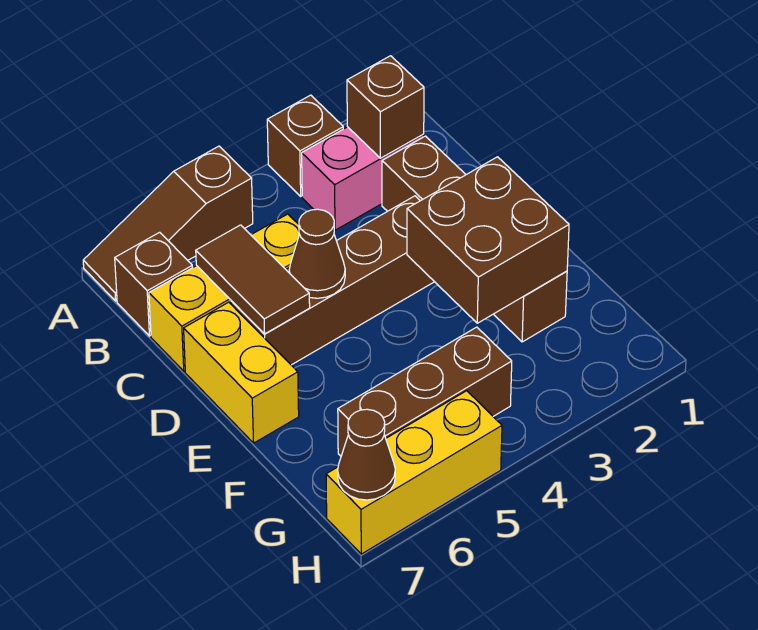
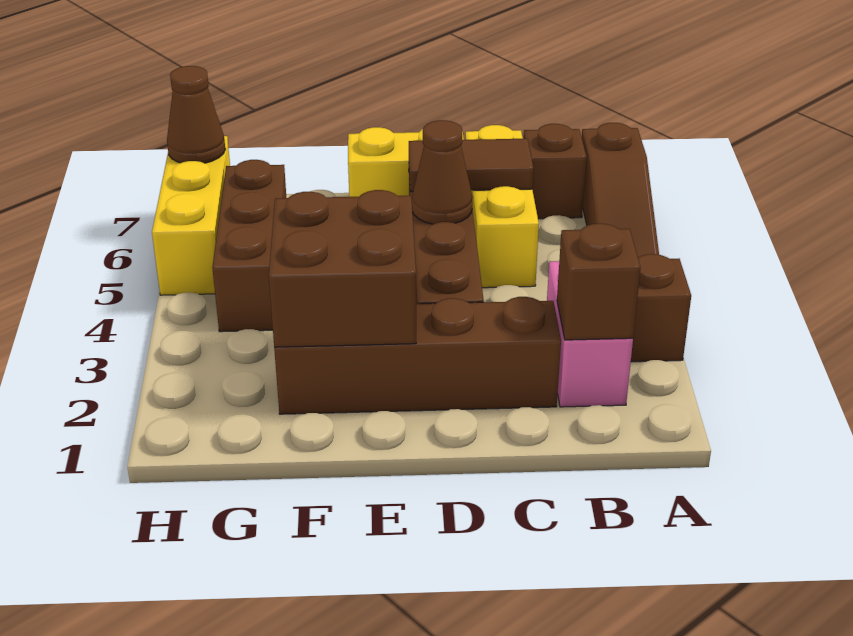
brown 1x3 slope [83,146,253,301] -> brown 1x3 slope turned to [582,123,659,257]

